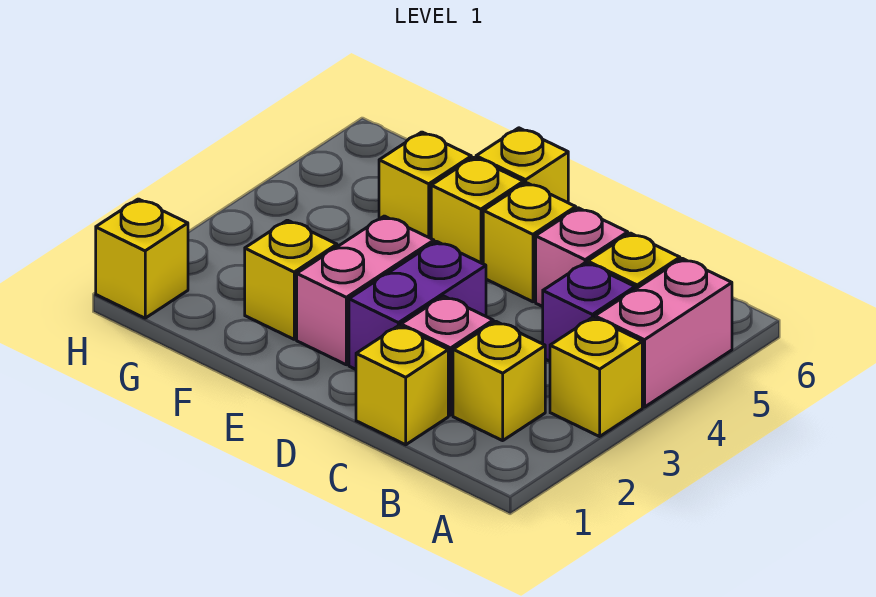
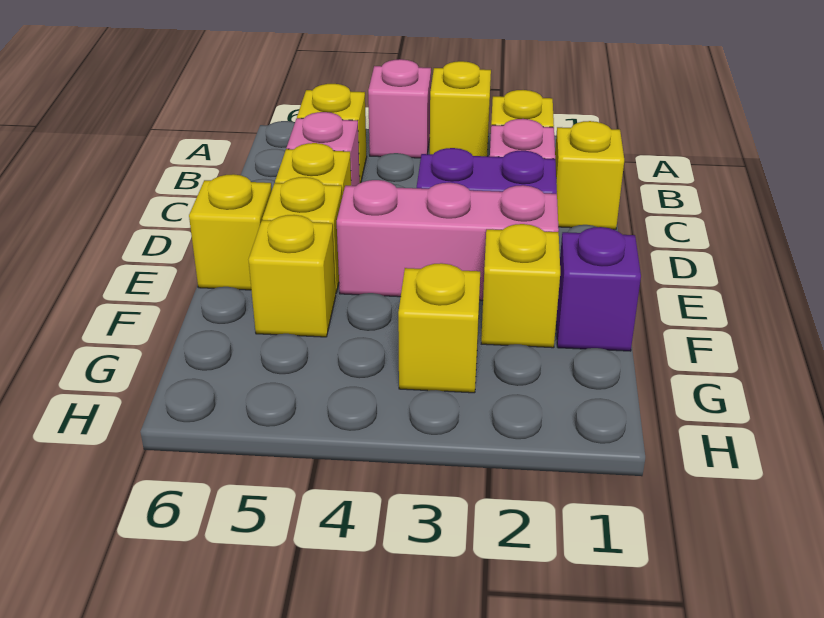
pink 1x2 brick [595,259,732,407] -> pink 1x1 brick [368,59,431,158]
purple 1x1 brick [543,263,635,361] -> purple 1x1 brick moved to [556,227,641,351]
pink 1x2 brick [297,216,434,365] -> pink 1x3 brick [337,180,559,300]
yellow 1x1 brick [96,199,188,318] -> yellow 1x1 brick moved to [398,263,480,393]

